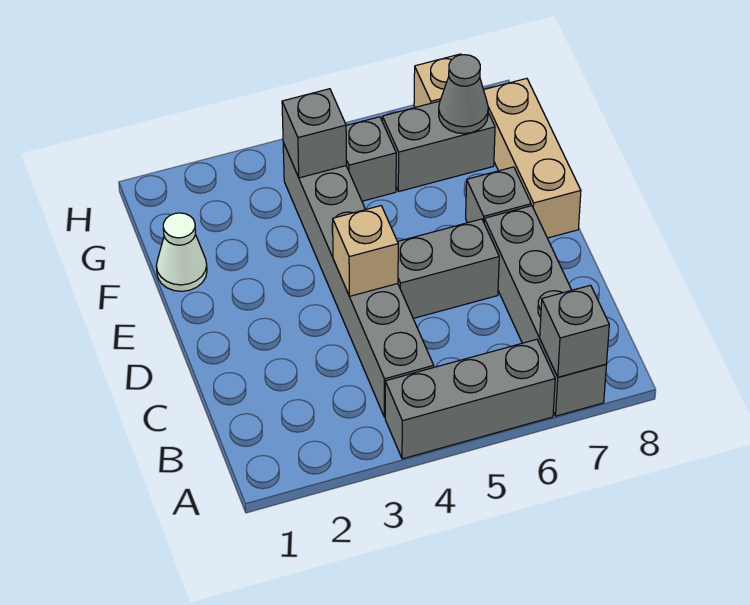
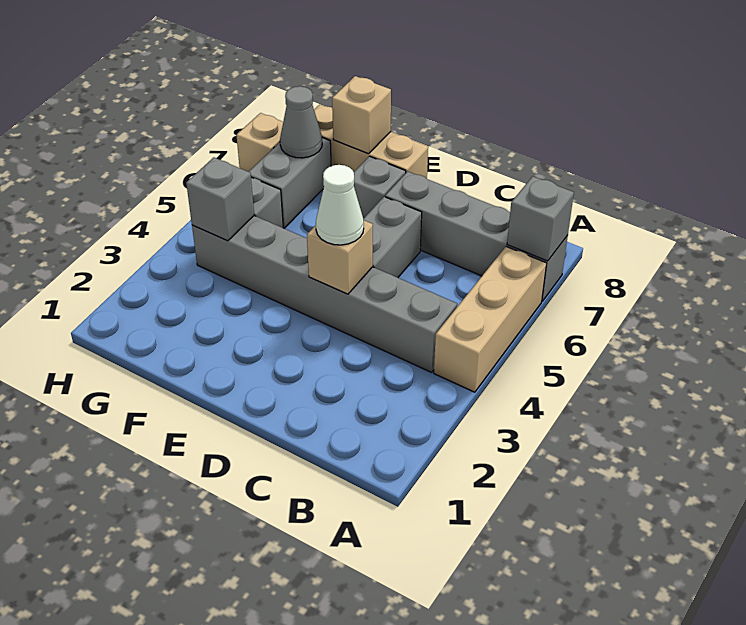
grey 1x3 brick [385,339,555,459] -> tan 1x3 brick [434,247,547,392]
white 1x1 cone [156,213,207,291] -> white 1x1 cone moved to [316,165,364,245]
none -> tan 1x1 brick [332,76,391,154]

